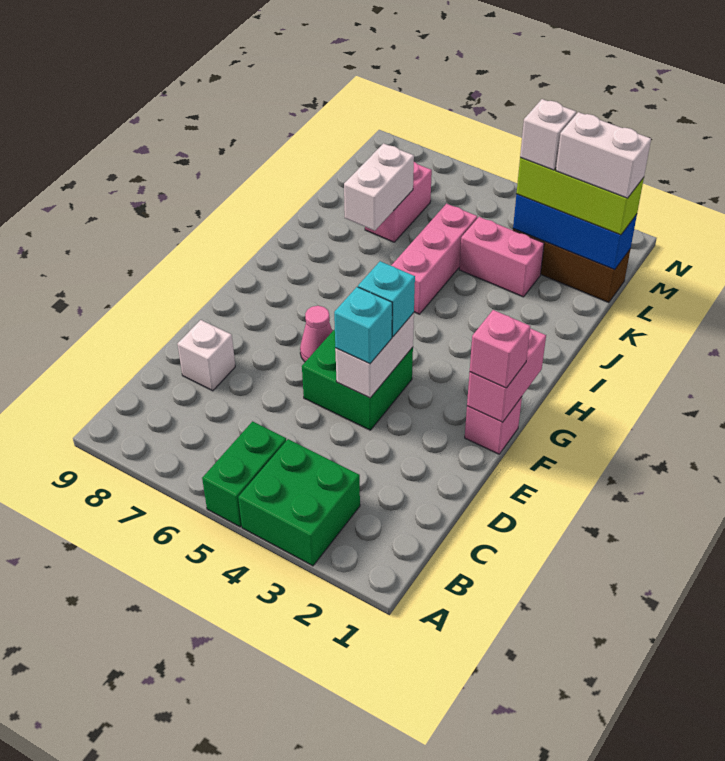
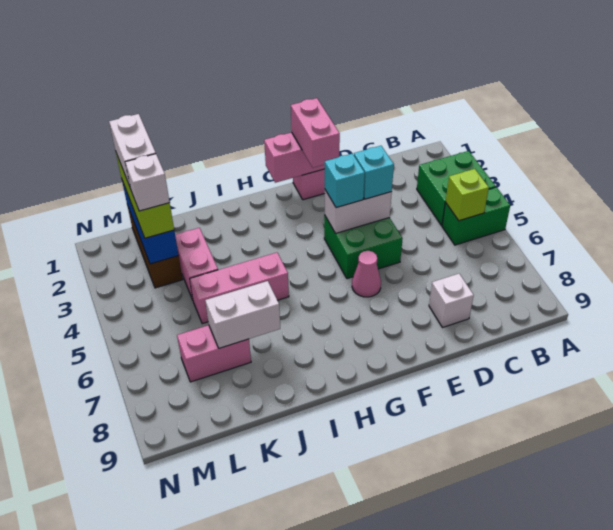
none -> lime 1x1 brick [446,169,489,221]
pink 1x1 brick [470,310,530,388] -> pink 1x2 brick [291,98,340,168]

